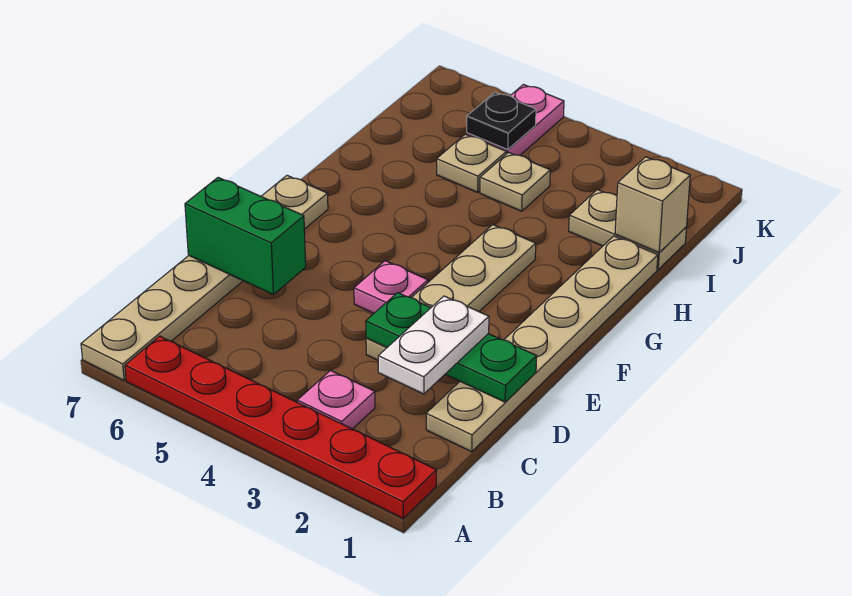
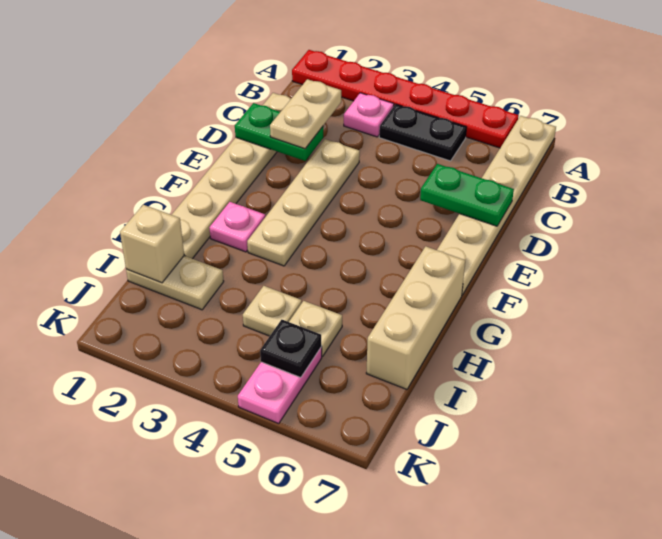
none -> black 1x2 plate [379,104,467,161]
white 1x2 plate [378,296,489,394] -> tan 1x2 plate [270,79,341,149]
green 1x3 plate [366,293,537,402] -> green 1x2 plate [235,103,323,161]
green 1x2 brick [185,178,306,295] -> green 1x2 plate [420,164,514,226]
pink 1x1 plate [354,261,428,313] -> pink 1x1 plate moved to [209,202,265,252]
none -> tan 1x3 brick [366,246,465,389]

